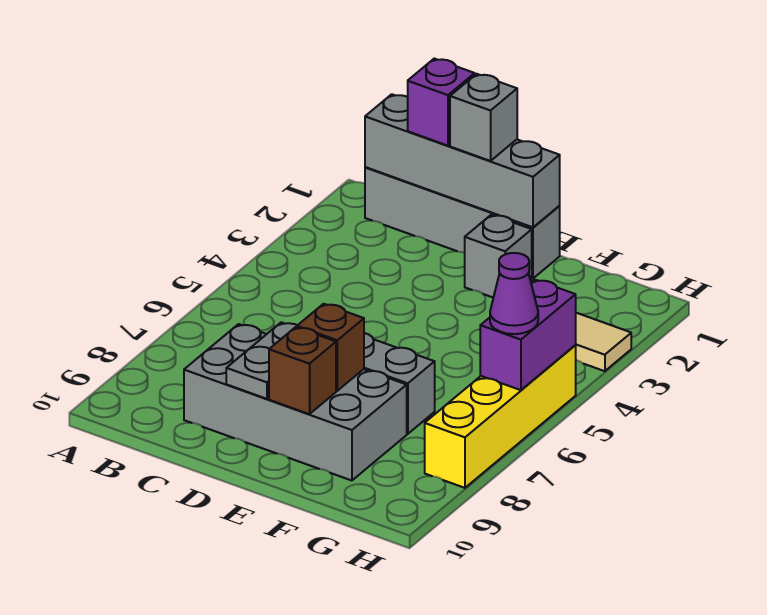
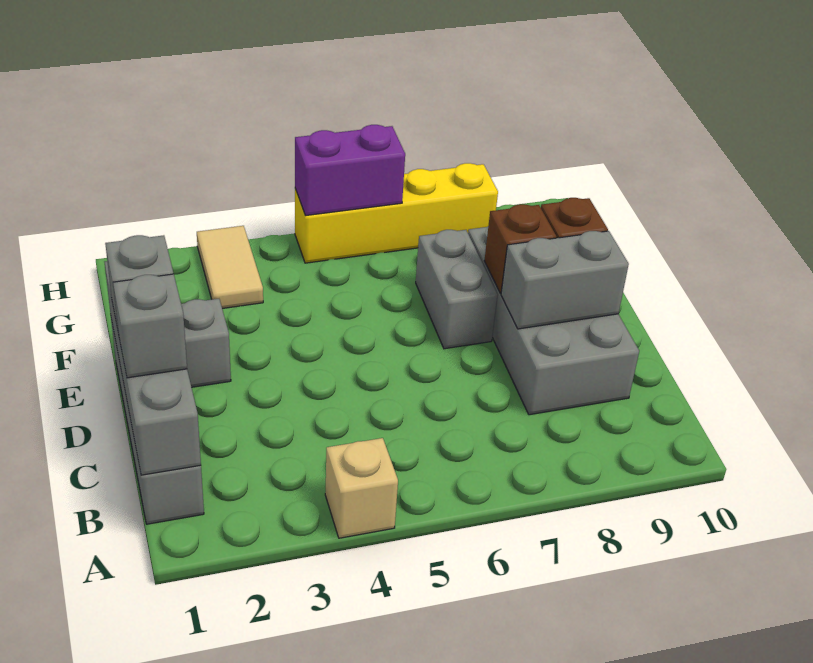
none -> tan 1x1 brick [325,438,398,538]
purple 1x1 brick [408,59,475,146] -> grey 1x1 brick [113,274,187,378]
grey 1x2 plate [226,322,297,399] -> grey 1x2 brick [501,231,629,329]
purple 1x1 cone [490,253,538,334] -> none

